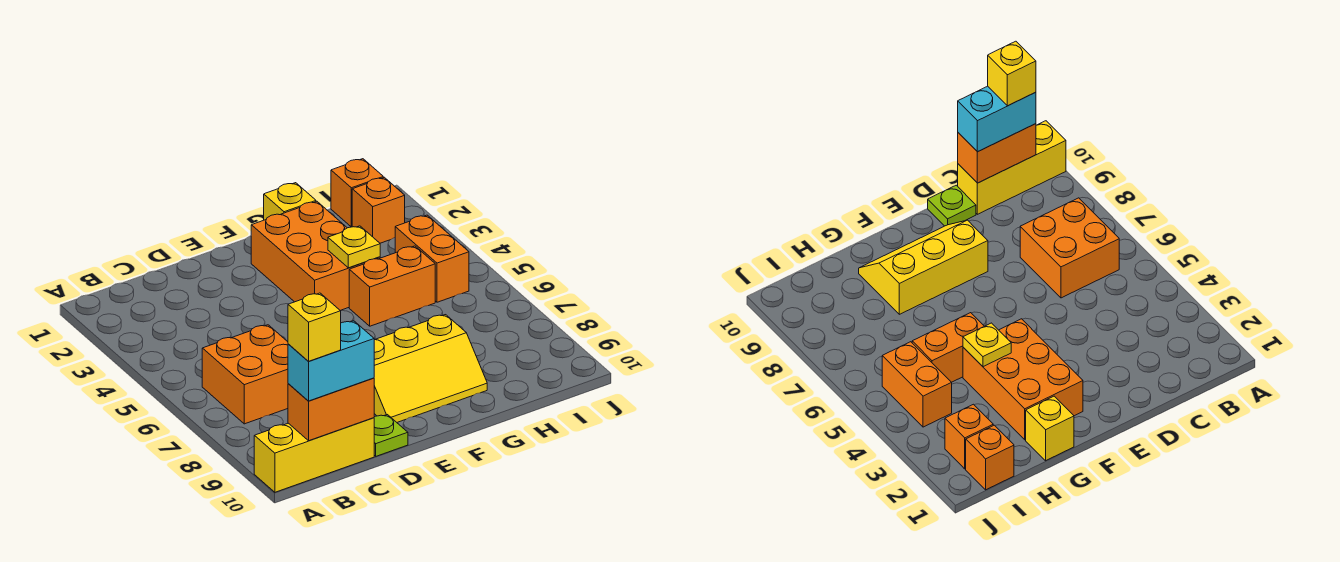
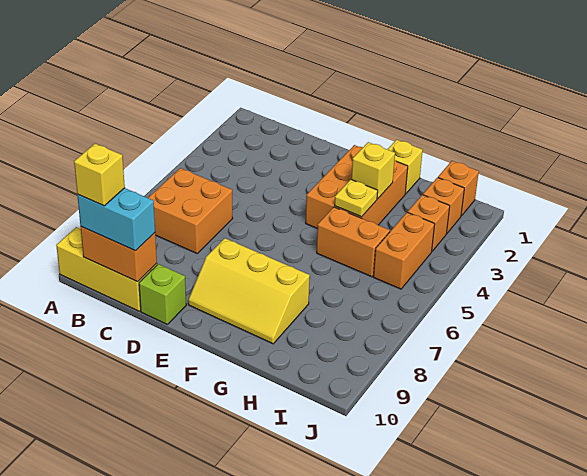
lime 1x1 plate [374,415,408,456] -> lime 1x1 brick [139,264,186,325]
none -> yellow 1x1 brick [351,142,395,199]
none -> orange 1x1 brick [408,195,450,251]

